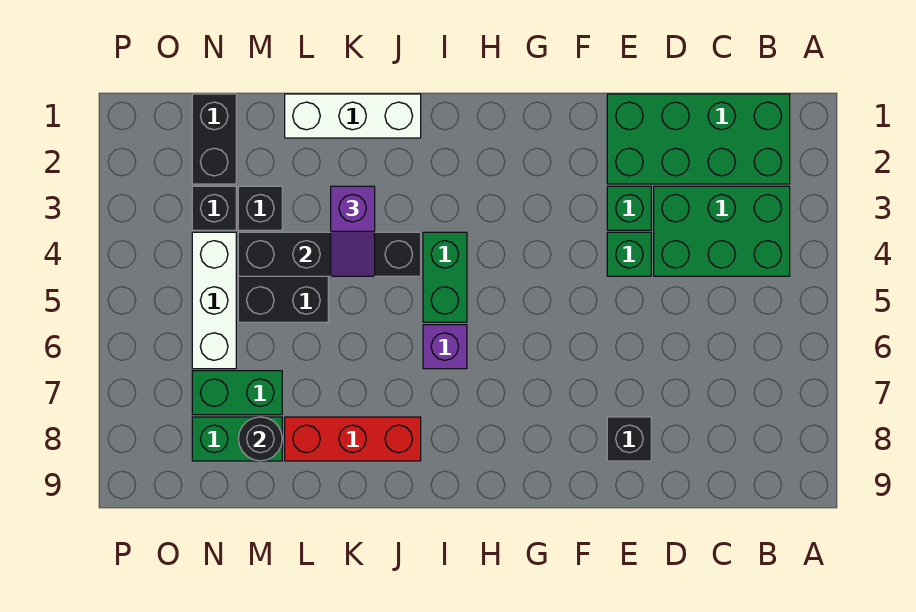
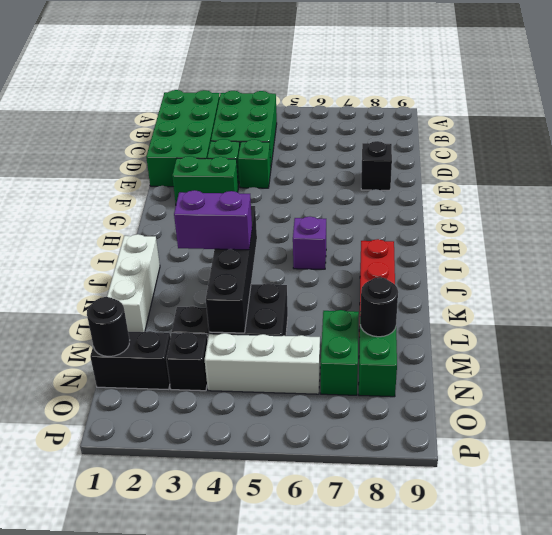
green 1x2 brick [423,232,467,322] -> green 1x2 brick moved to [172,156,238,203]
purple 1x2 slope [331,186,375,276] -> purple 1x2 brick [174,190,252,250]
none -> black 1x1 round brick [87,297,130,356]

